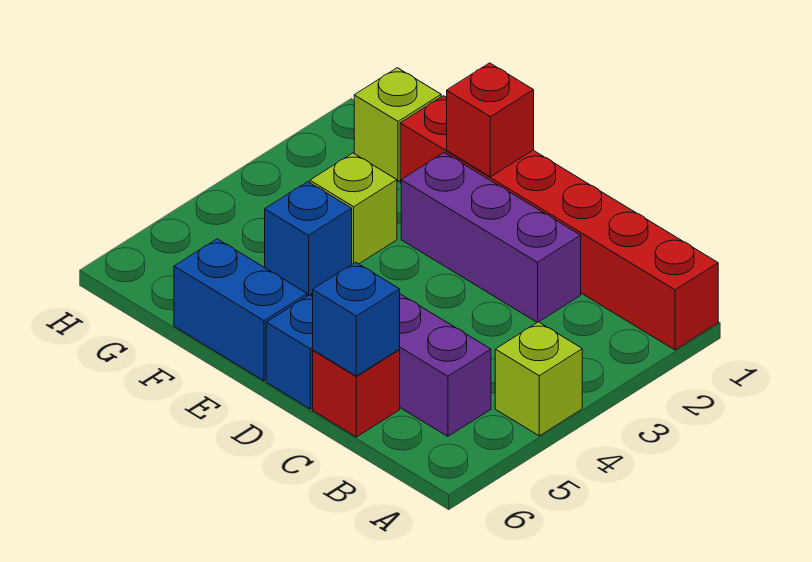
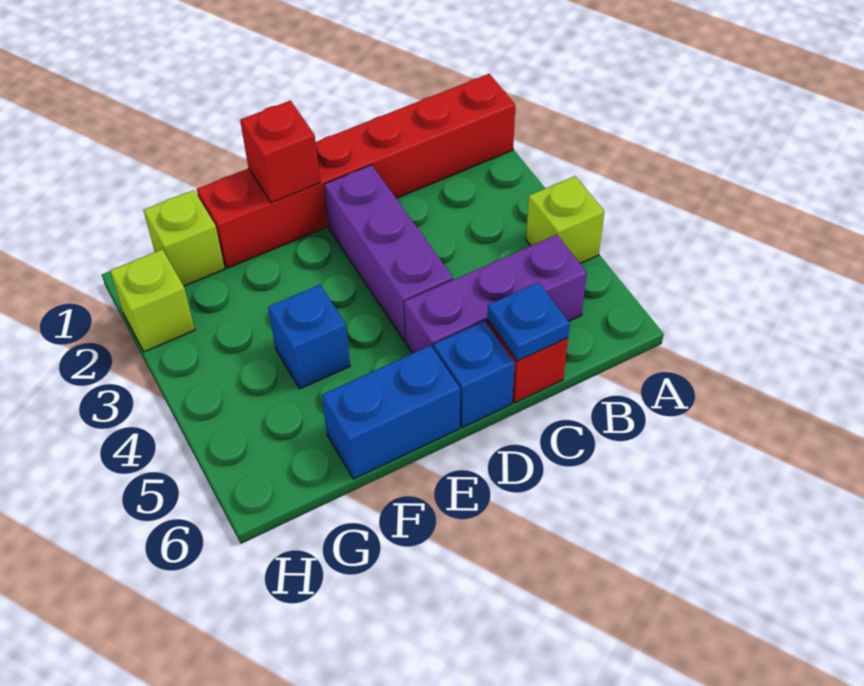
purple 1x3 brick [401,152,581,322] -> purple 1x3 brick turned to [324,165,453,342]
blue 1x1 brick [313,262,400,376] -> blue 1x1 plate [487,282,570,361]
lime 1x1 brick [310,153,397,264] -> lime 1x1 brick moved to [110,249,195,352]

